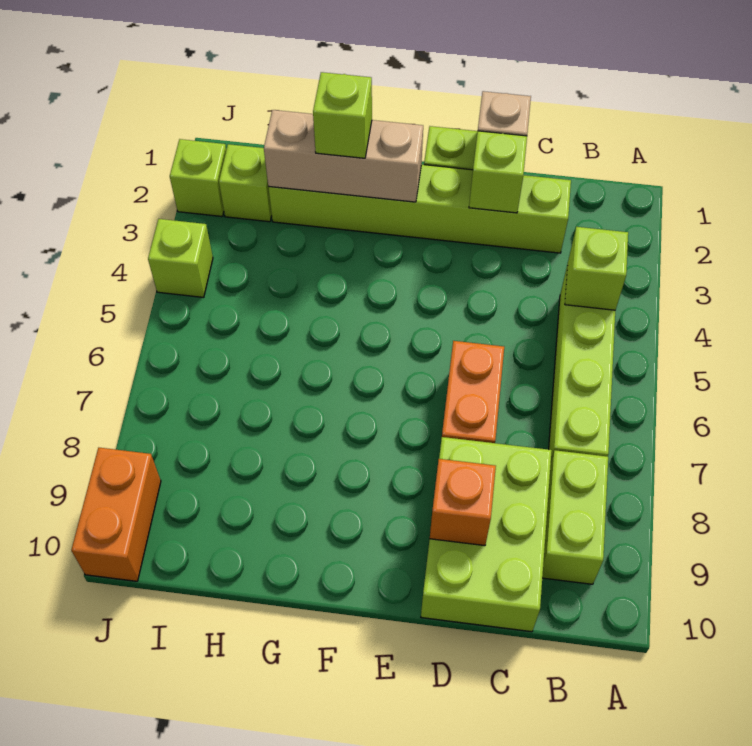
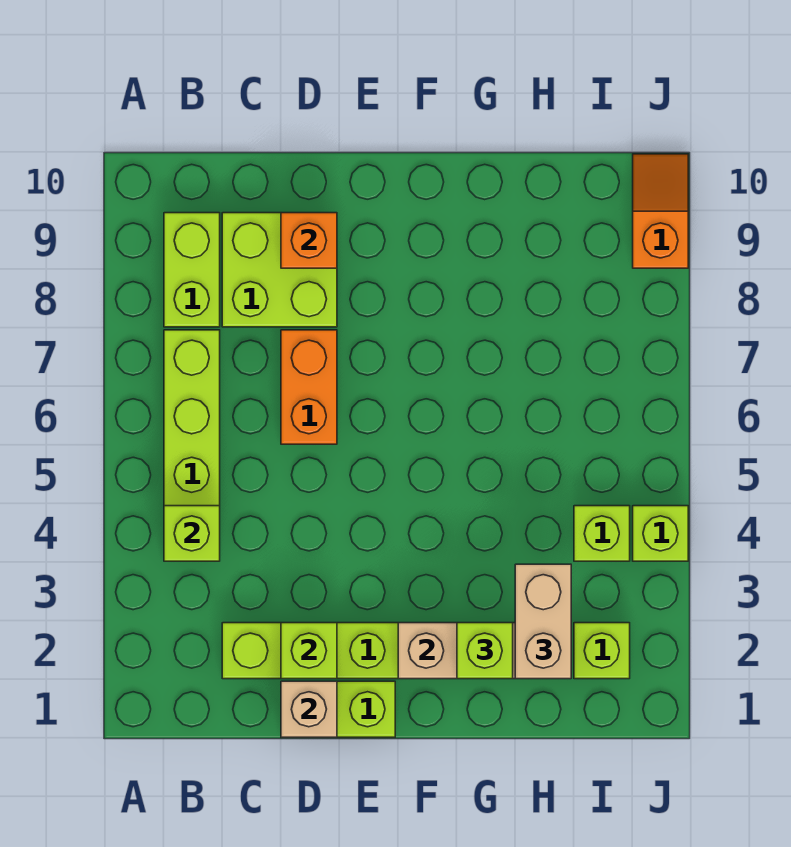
lime 2x3 brick [421,437,552,632] -> lime 2x2 brick [222,213,337,327]
none -> tan 1x2 brick [515,564,571,679]
lime 1x1 brick [170,139,226,216] -> lime 1x1 brick moved to [574,506,630,561]
orange 1x2 brick [71,448,161,581] -> orange 1x2 slope [633,154,688,268]

